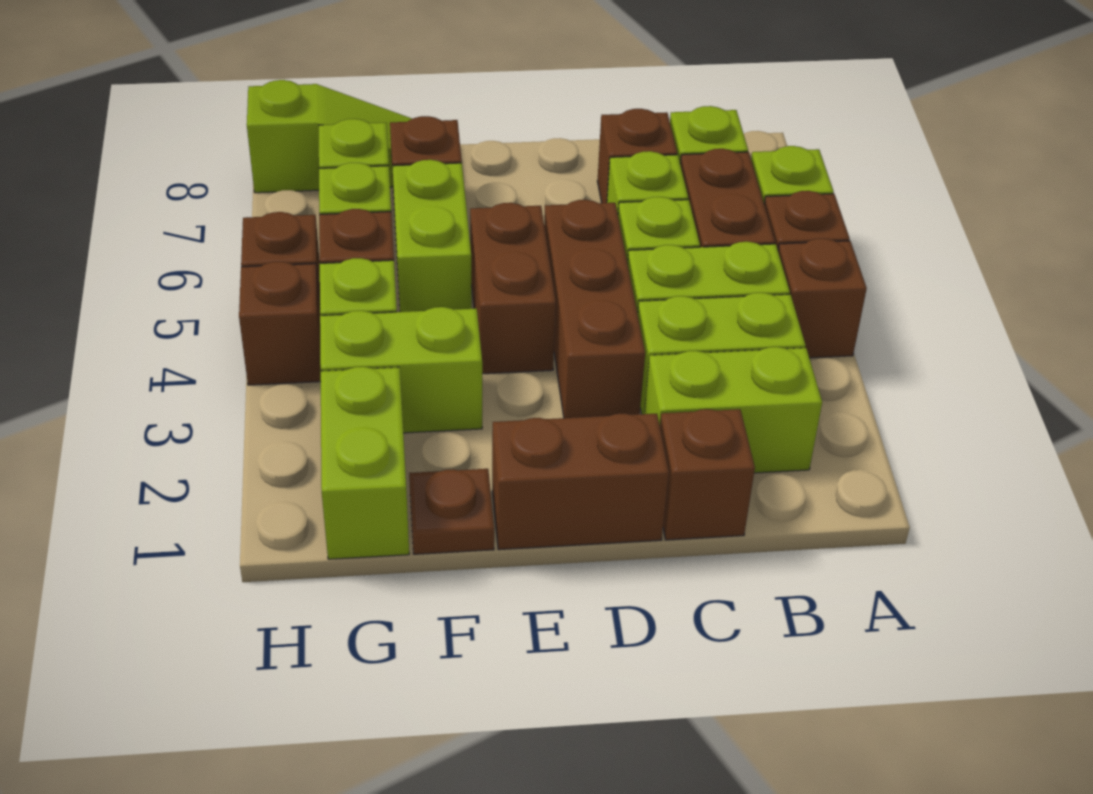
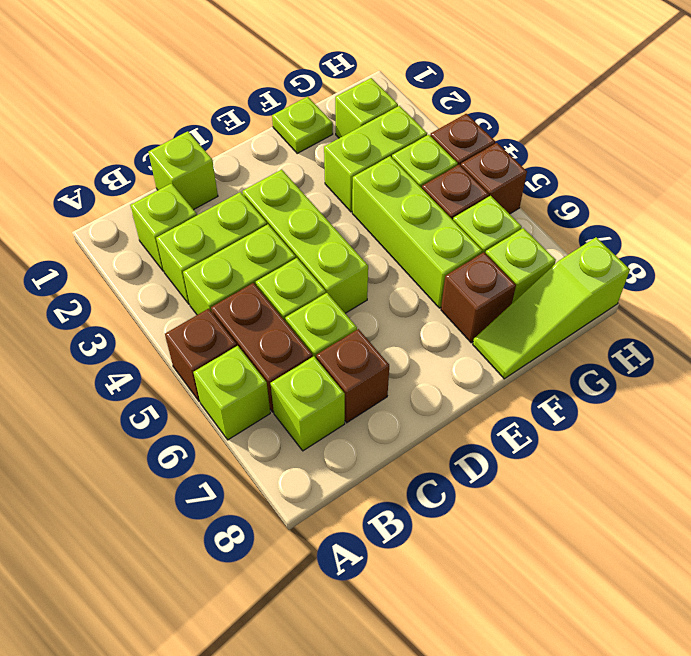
brown 1x1 brick [778,238,867,358] -> none
lime 1x2 brick [644,347,822,473] -> lime 1x1 brick [130,183,197,271]
brown 1x1 brick [660,409,755,540] -> lime 1x1 brick [148,131,218,210]
brown 1x2 brick [492,414,669,550] -> none
brown 1x3 brick [544,200,645,418] -> lime 1x3 brick [242,170,368,313]
brown 1x2 brick [470,203,556,374] -> none
brown 1x1 plate [409,469,494,554] -> lime 1x1 plate [272,97,333,153]
lime 1x2 brick [392,160,472,312] -> lime 1x3 brick [352,156,482,308]
lime 1x2 brick [321,367,409,559] -> lime 1x1 brick [335,78,398,138]

